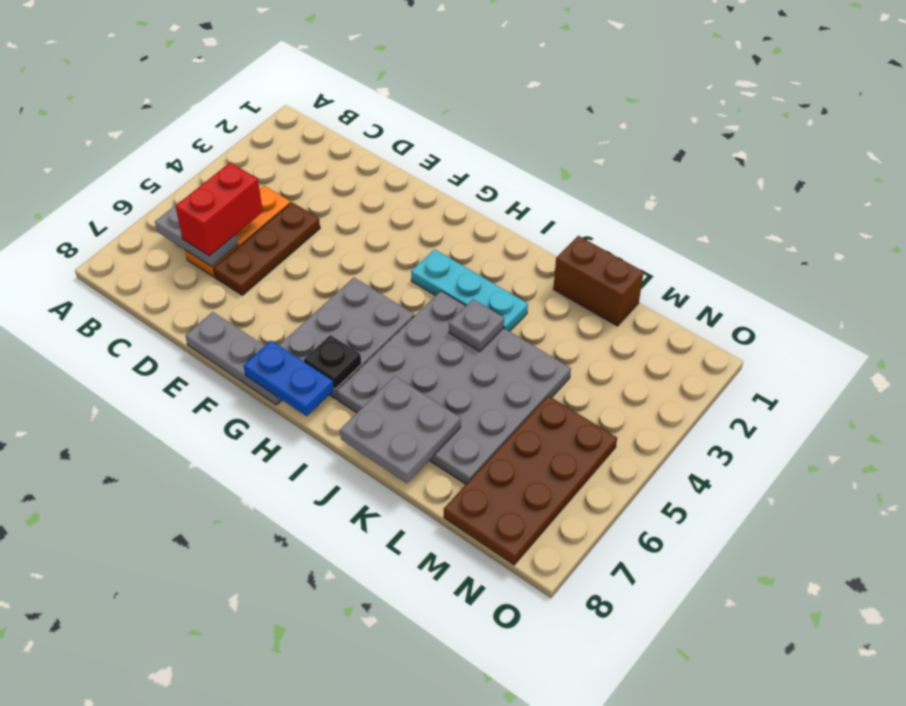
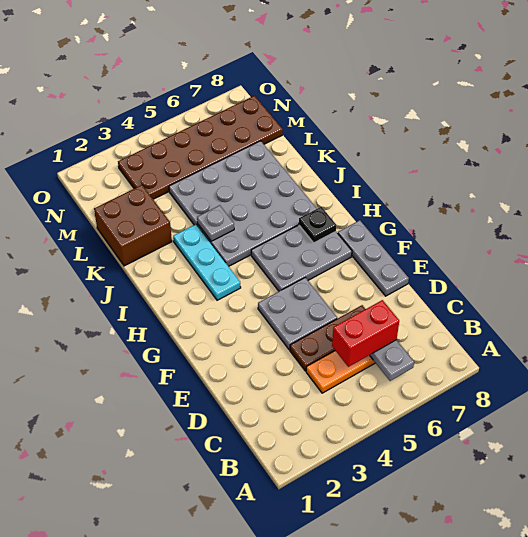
blue 1x2 plate [244,341,334,416] -> none
grey 2x2 plate [340,376,461,483] -> grey 2x2 plate moved to [258,277,337,350]
brown 1x2 brick [553,236,644,326] -> brown 2x2 brick [94,185,172,266]
brown 2x4 plate [444,396,617,565] -> brown 2x6 plate [118,96,283,199]

